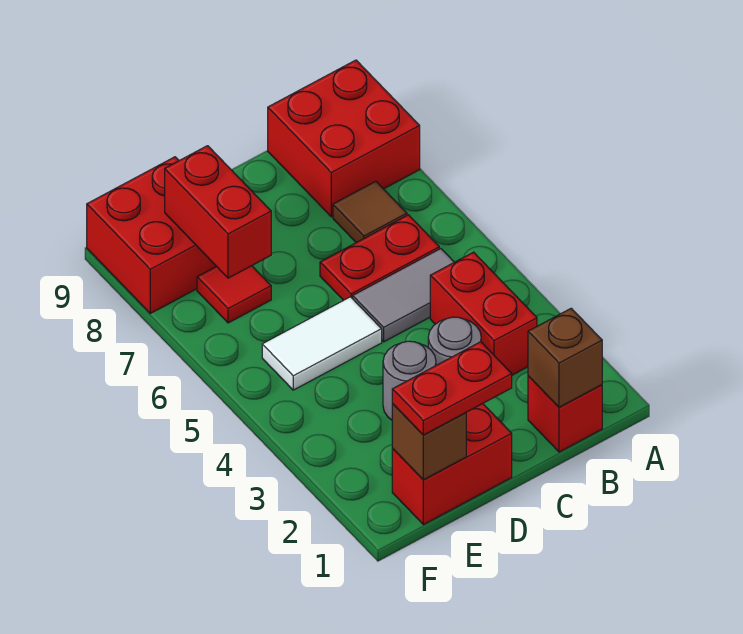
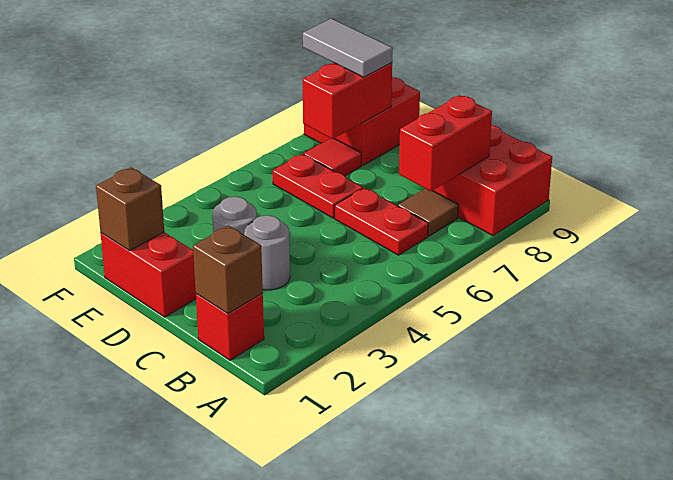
red 1x2 brick [430,252,537,375] -> red 1x2 brick moved to [399,95,492,191]
grey 1x2 tile [353,249,454,342] -> grey 1x2 tile moved to [303,18,393,77]
red 1x2 plate [392,342,512,435] -> red 1x2 plate moved to [273,154,363,218]
white 1x2 tile [262,297,382,390] -> none

